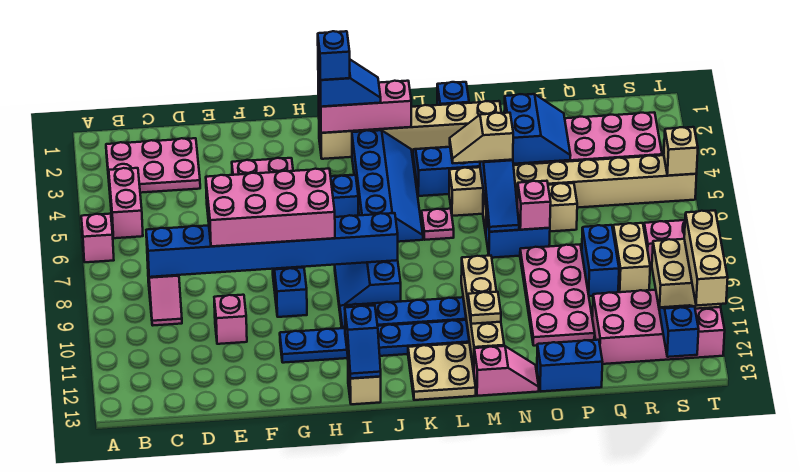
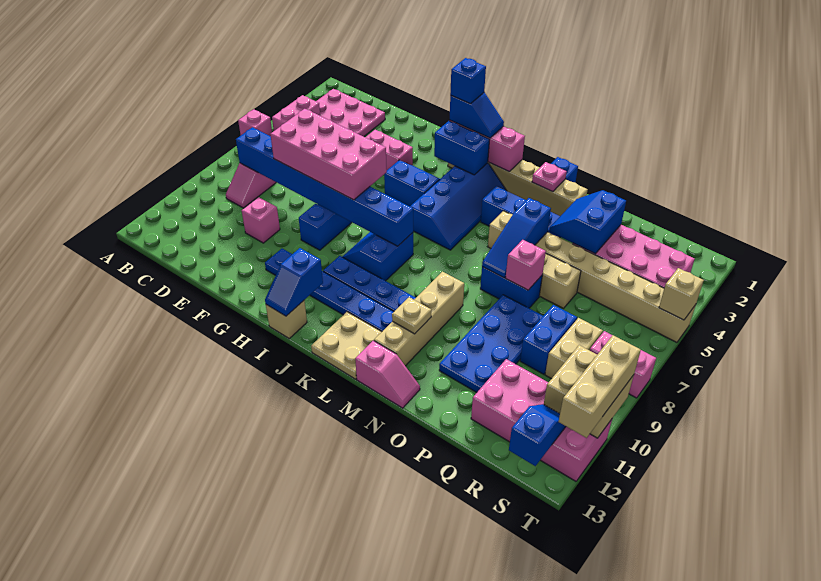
pink 1x1 plate [422,209,454,240] -> pink 1x1 plate moved to [532,162,567,192]
tan 1x2 slope [450,113,513,163] -> none
blue 2x2 slope [504,94,571,164] -> blue 2x2 slope turned to [549,190,626,254]
pink 2x4 plate [520,245,595,346] -> blue 2x4 plate [439,295,543,392]
blue 1x2 brick [537,340,602,392] -> blue 1x2 brick moved to [434,121,490,175]

